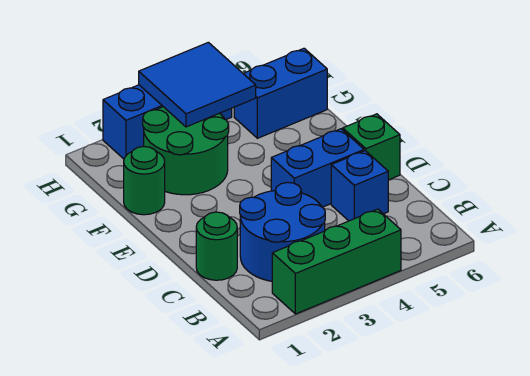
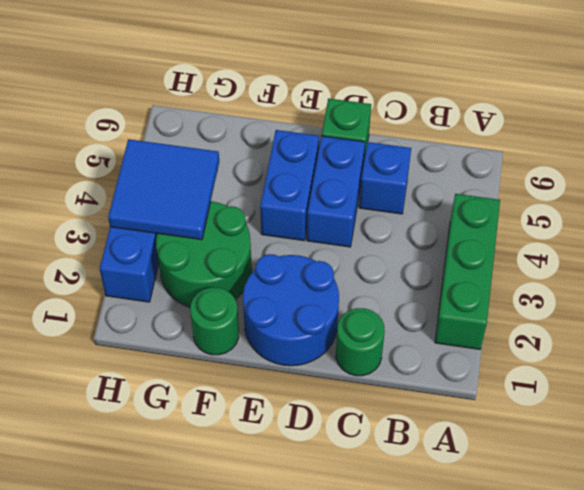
blue 2x2 round brick [240,182,325,281] -> blue 2x2 round brick moved to [243,254,339,366]
blue 1x2 brick [234,48,327,138] -> blue 1x2 brick moved to [260,130,319,241]

